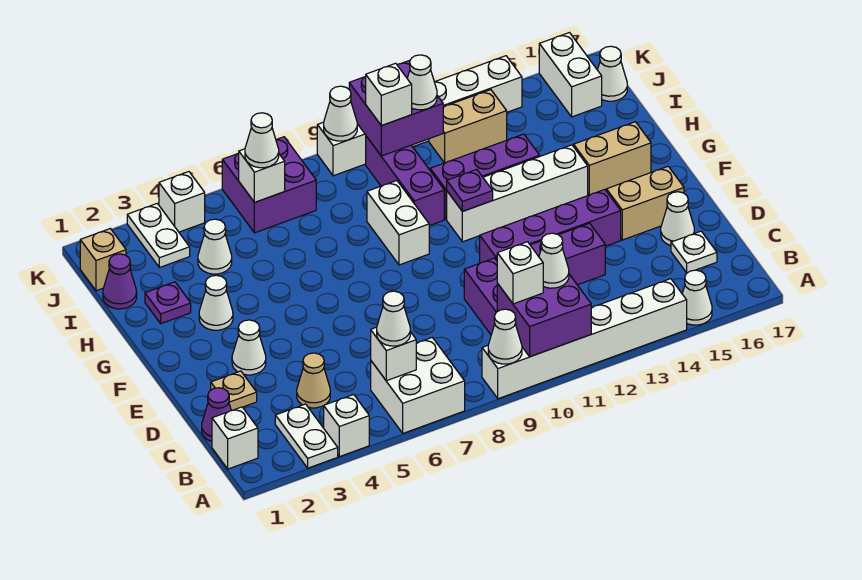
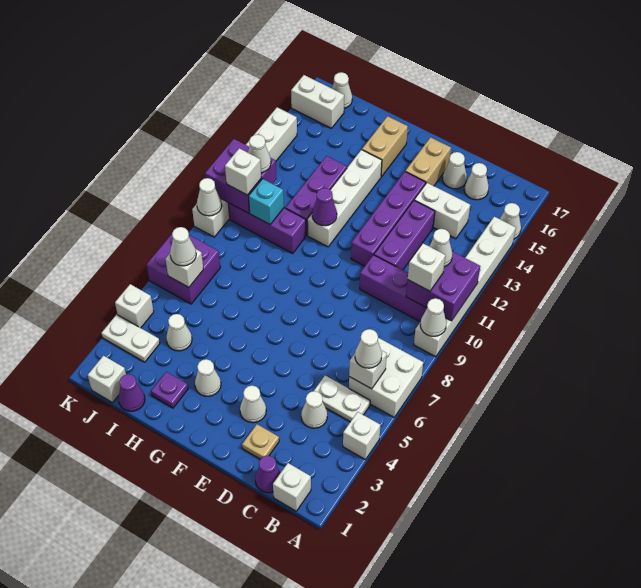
white 1x2 plate [275,404,338,468] -> white 1x2 plate moved to [314,376,370,422]
tan 1x1 cone [297,353,330,408] -> white 1x1 cone [301,391,327,428]
white 1x1 plate [671,231,717,273] -> white 1x1 cone [464,163,489,200]
white 1x2 brick [367,181,429,265] -> white 1x2 brick moved to [414,183,470,239]
purple 1x1 plate [447,170,493,211] -> purple 1x1 cone [312,188,337,226]
none -> cyan 1x1 brick [249,179,284,224]
tan 1x1 brick [80,229,126,291] -> white 1x1 brick [88,356,126,403]
tan 1x2 brick [429,90,507,163] -> none

